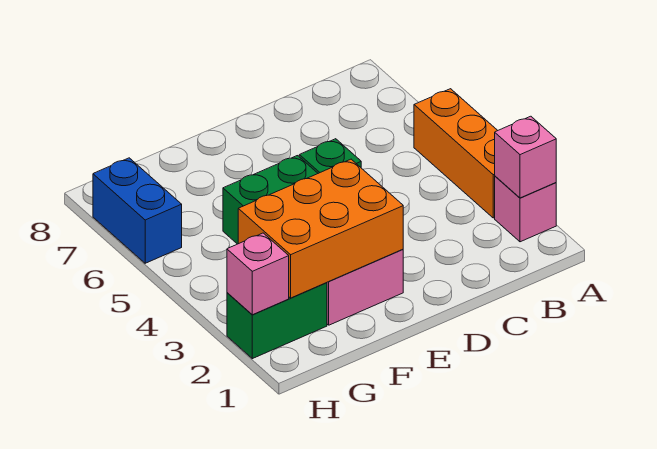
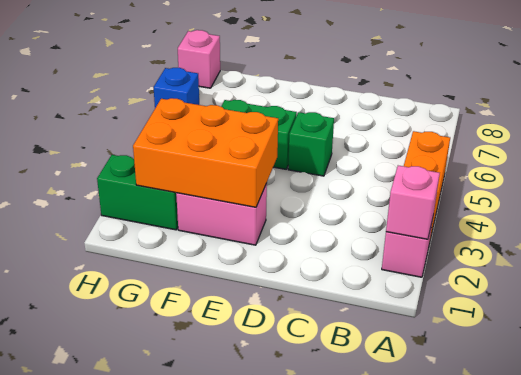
pink 1x1 brick [227,233,289,315] -> pink 1x1 brick moved to [178,30,220,88]
blue 1x2 brick [93,158,182,263] -> blue 1x1 brick [154,68,199,108]

